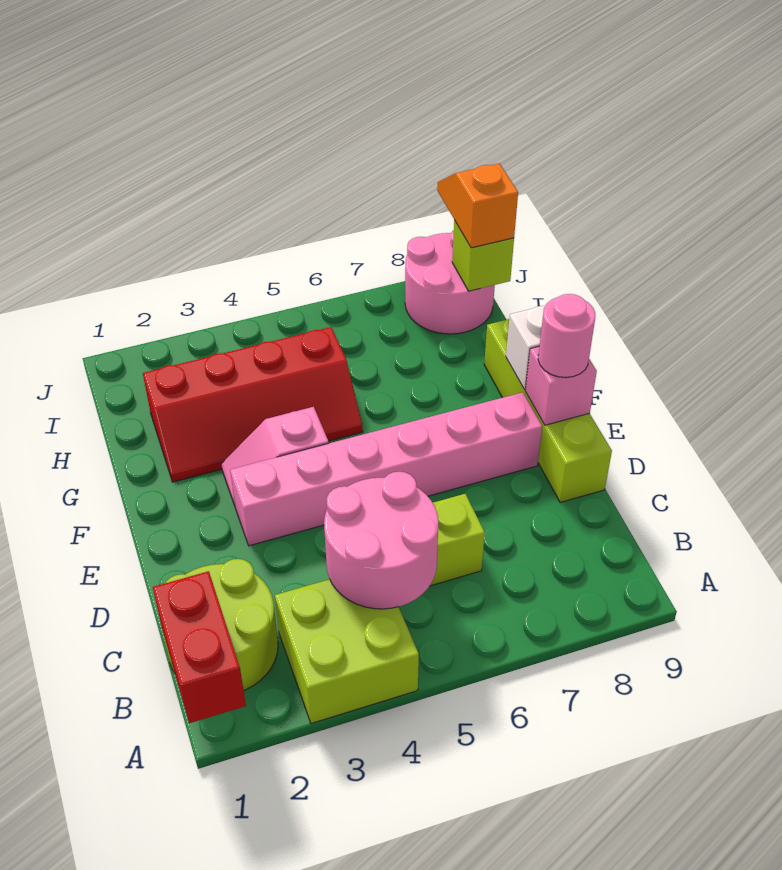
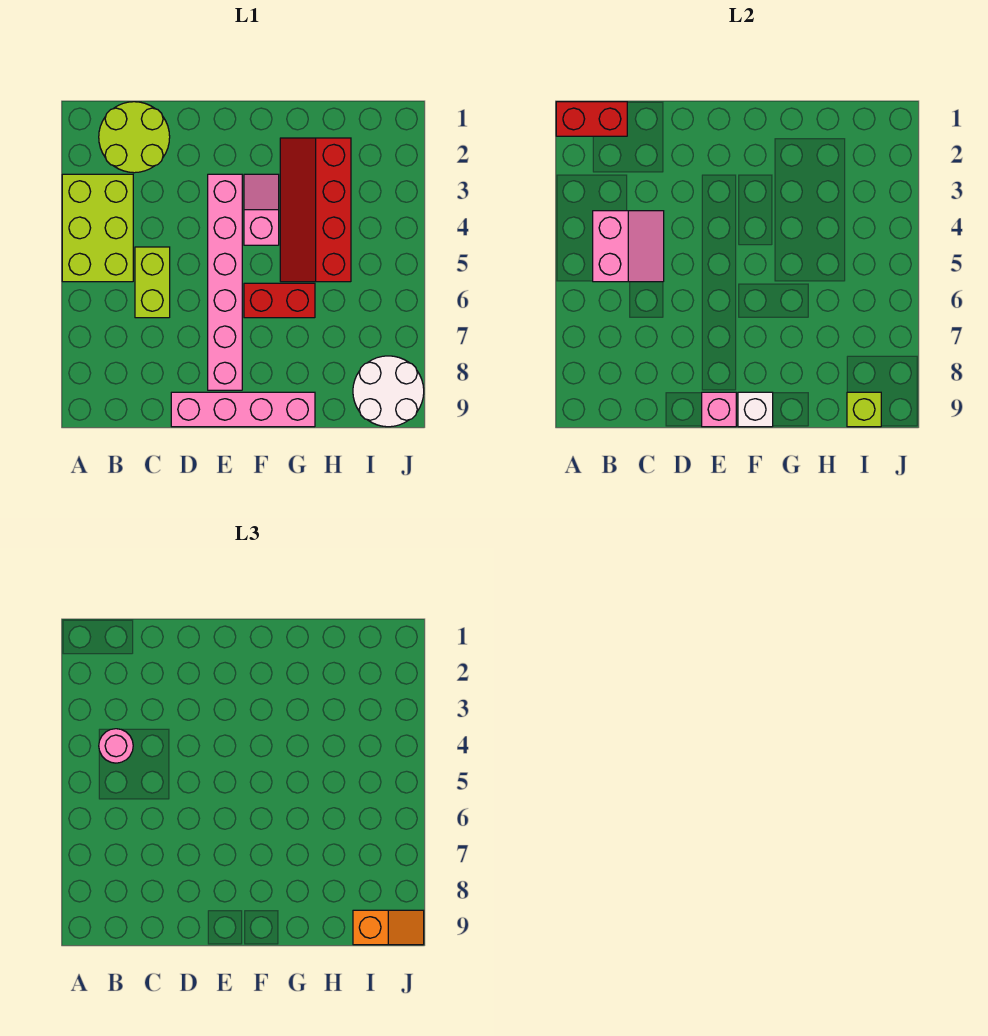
lime 2x2 brick [275,579,419,724] -> lime 2x3 brick [62,174,133,282]
pink 2x2 round brick [324,472,439,609] -> pink 2x2 slope [593,211,664,282]
lime 1x4 brick [484,319,612,502] -> pink 1x4 brick [171,392,315,427]
pink 1x1 round brick [538,294,595,378] -> pink 1x1 round brick moved to [99,729,133,763]
none -> red 1x2 brick [244,283,315,318]
pink 2x2 round brick [405,230,495,334] -> white 2x2 round brick [353,356,424,427]

